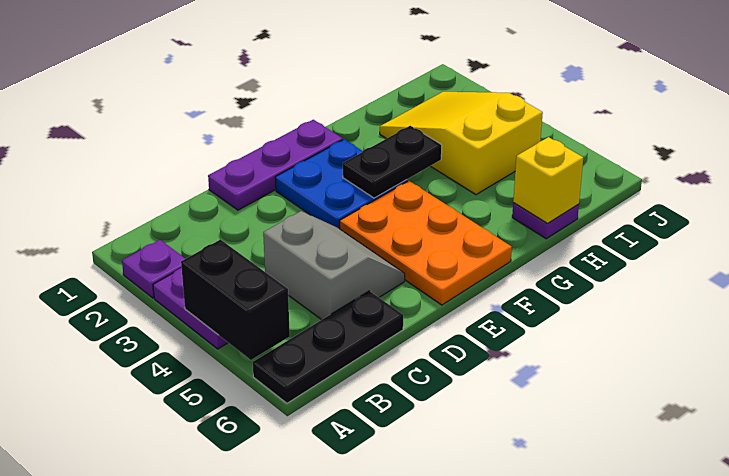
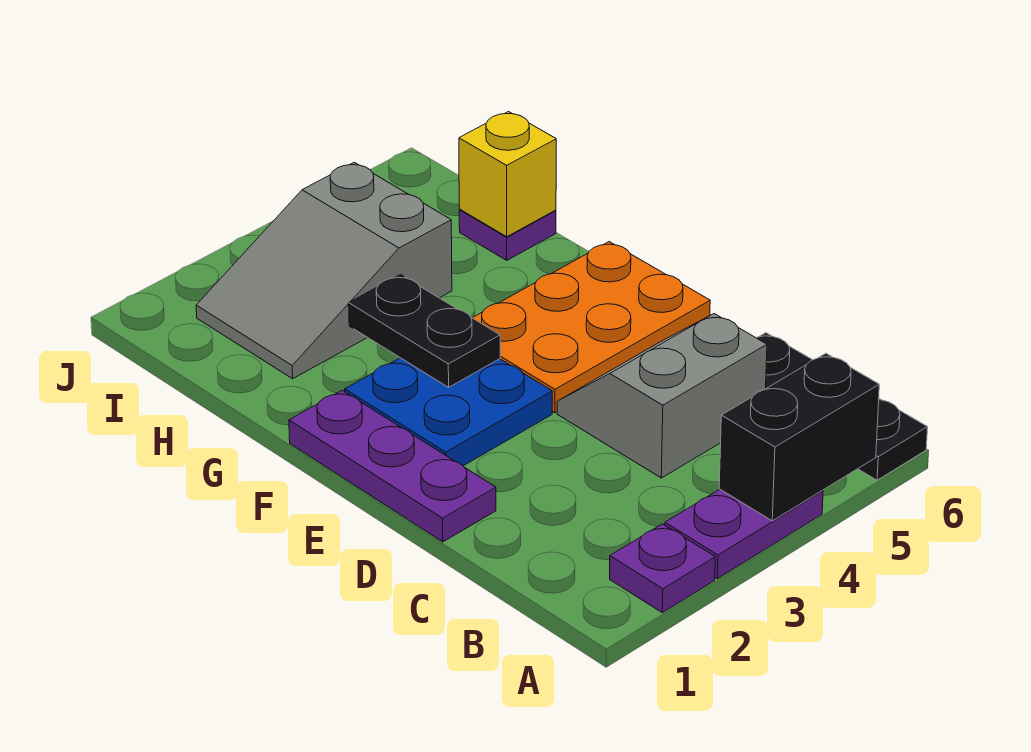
yellow 2x3 slope [380,92,543,195] -> grey 2x3 slope [196,162,452,379]

